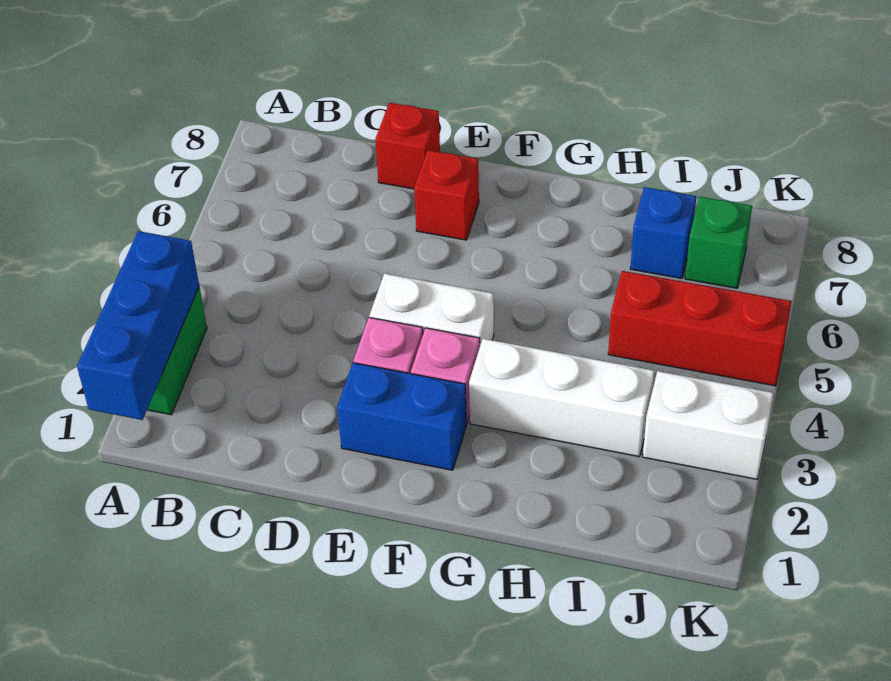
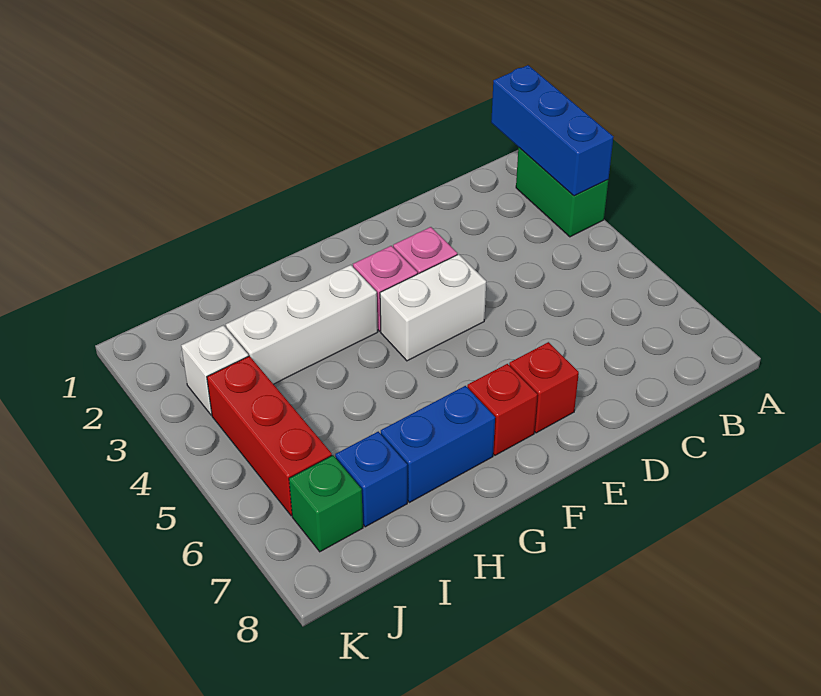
red 1x1 brick [375,103,440,189] -> red 1x1 brick moved to [467,364,537,455]
blue 1x2 brick [337,363,466,470] -> blue 1x2 brick moved to [381,386,495,502]
red 1x3 brick [608,271,792,386] -> red 1x3 brick turned to [207,356,332,516]
white 1x2 brick [643,371,773,479] -> white 1x1 brick [181,325,248,415]

